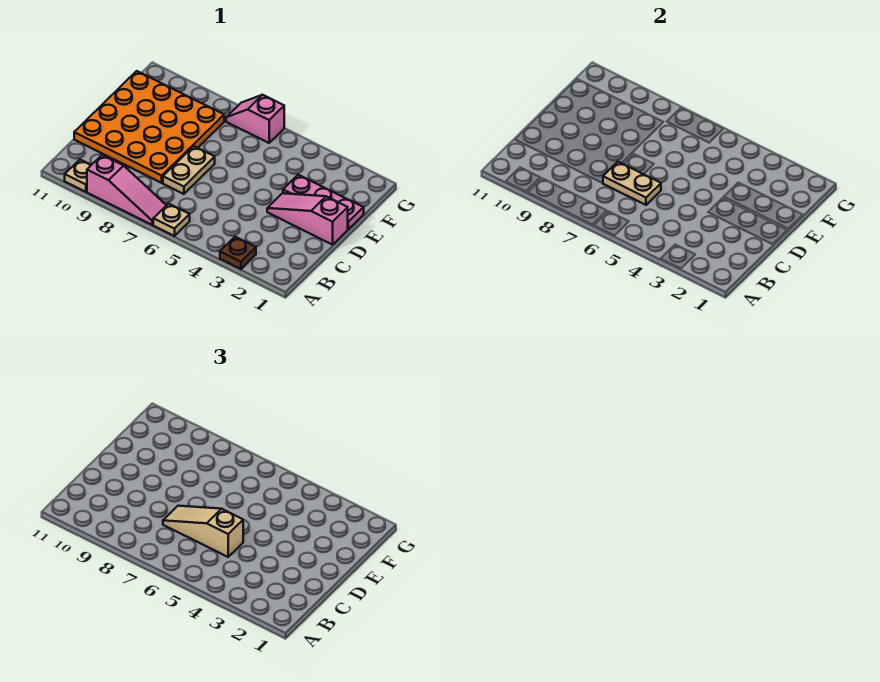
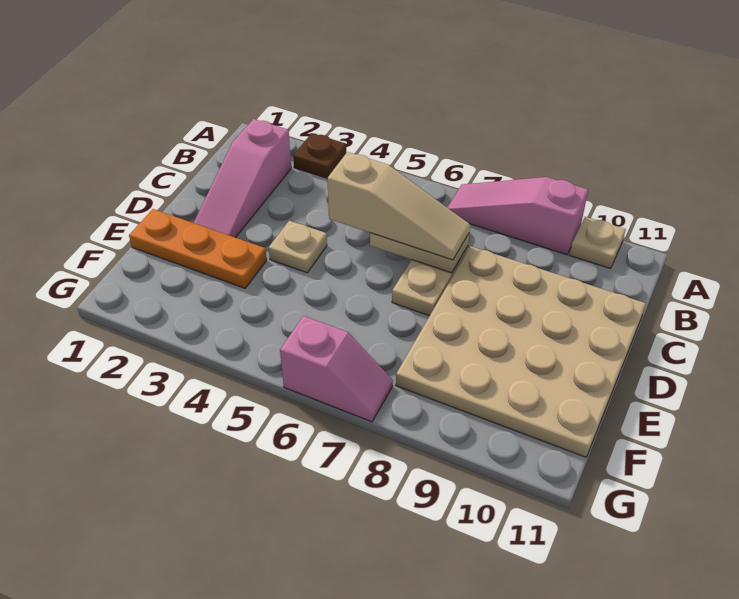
tan 1x1 plate [153,204,190,236] -> tan 1x1 plate moved to [269,221,327,273]
orange 4x4 plate [74,71,224,183] -> tan 4x4 plate [396,246,646,457]
pink 1x3 slope [267,193,348,245] -> pink 1x3 slope turned to [194,119,291,238]
pink 1x3 plate [283,175,364,229] -> orange 1x3 plate [129,209,267,288]

